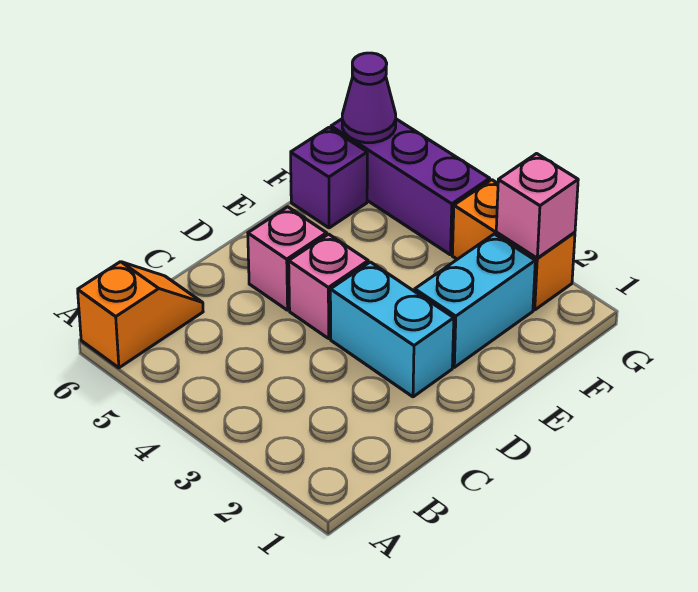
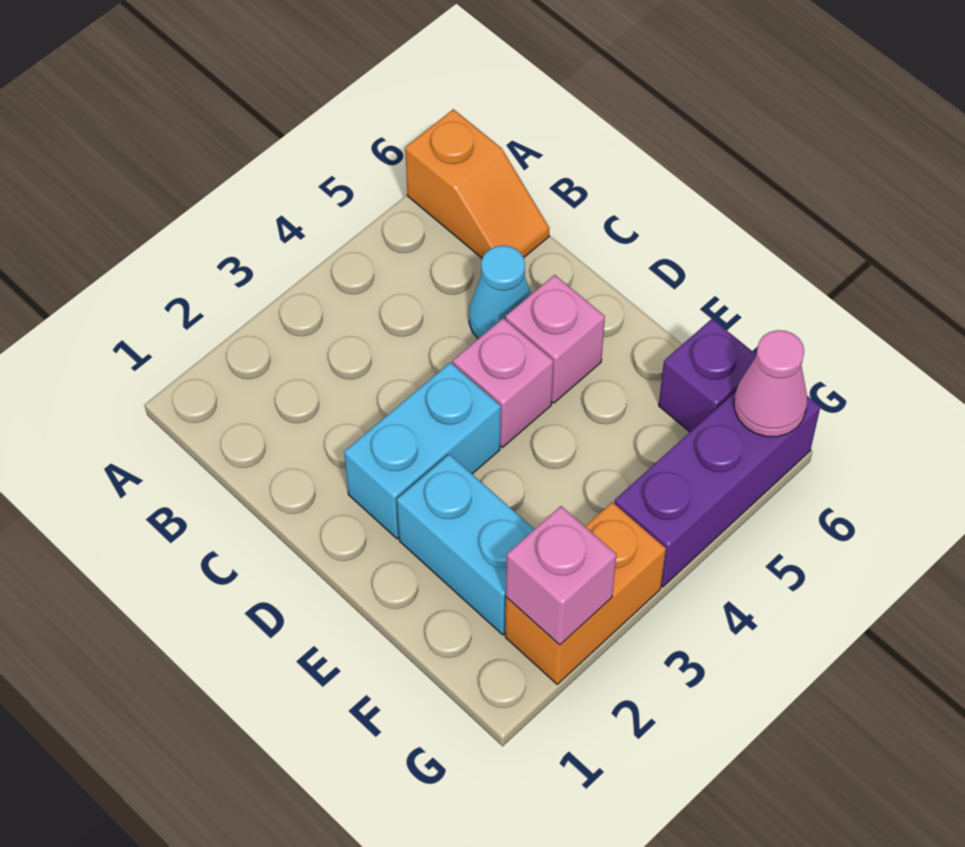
none -> cyan 1x1 cone [469,246,531,339]
purple 1x1 cone [342,53,396,143] -> pink 1x1 cone [734,330,807,437]

